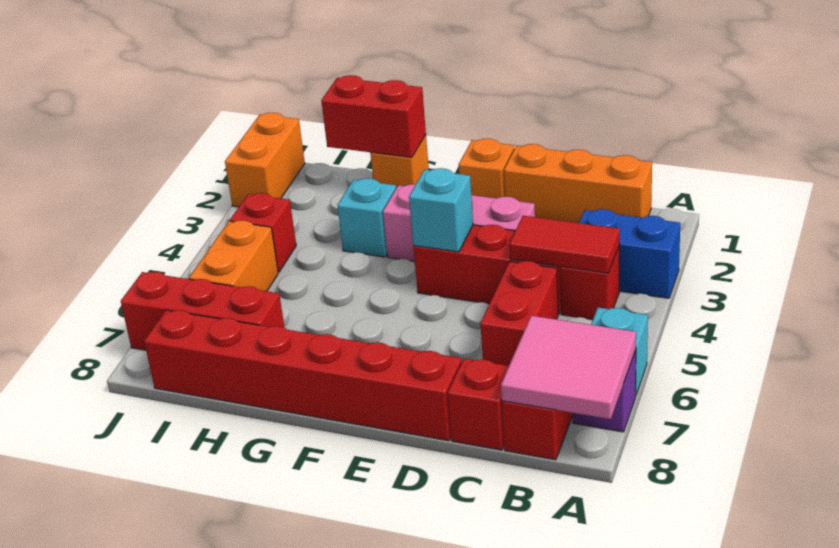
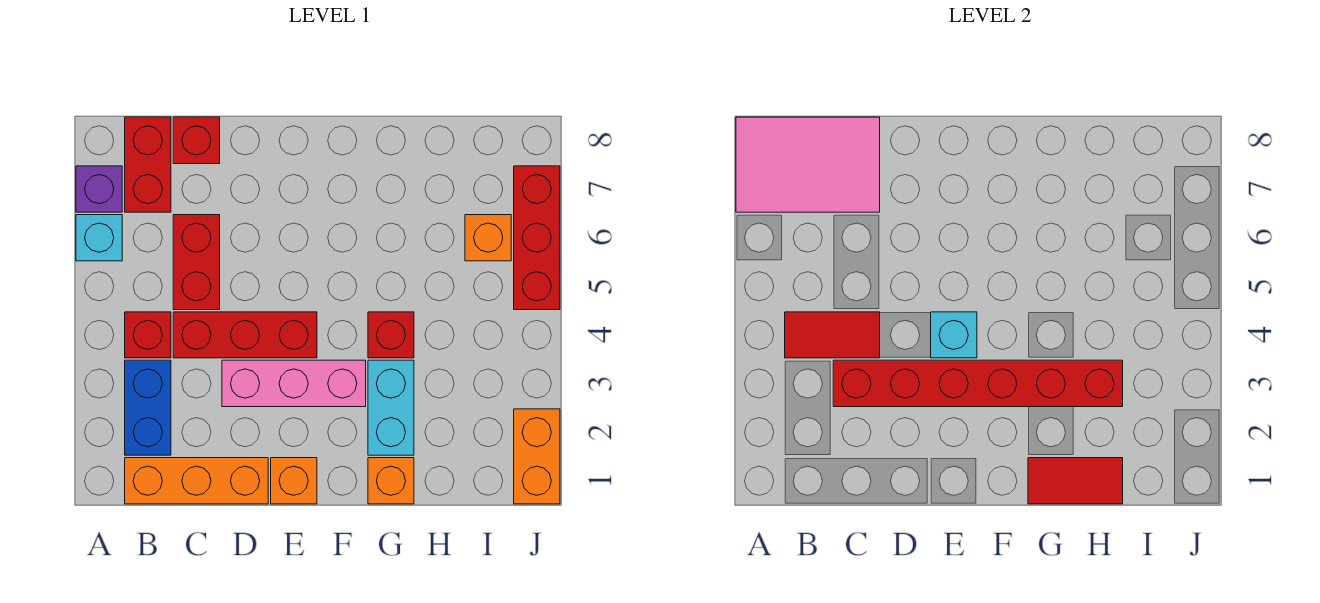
blue 1x2 brick [579,209,680,298] -> blue 1x2 brick turned to [125,360,171,455]
pink 2x2 tile [501,316,636,419] -> pink 2x3 tile [736,117,880,212]
red 1x6 brick [144,310,462,441] -> red 1x6 brick moved to [833,360,1123,407]
red 1x2 brick [321,75,426,158] -> red 1x2 tile [1028,458,1123,504]
cyan 1x1 brick [338,178,396,257] -> cyan 1x2 brick [368,360,414,455]
red 1x3 brick [121,272,285,350] -> red 1x3 brick turned to [514,166,560,310]
red 1x1 brick [230,193,296,272] -> red 1x1 brick moved to [368,312,414,358]
orange 1x2 brick [189,220,278,291] -> orange 1x1 brick [465,215,511,261]

